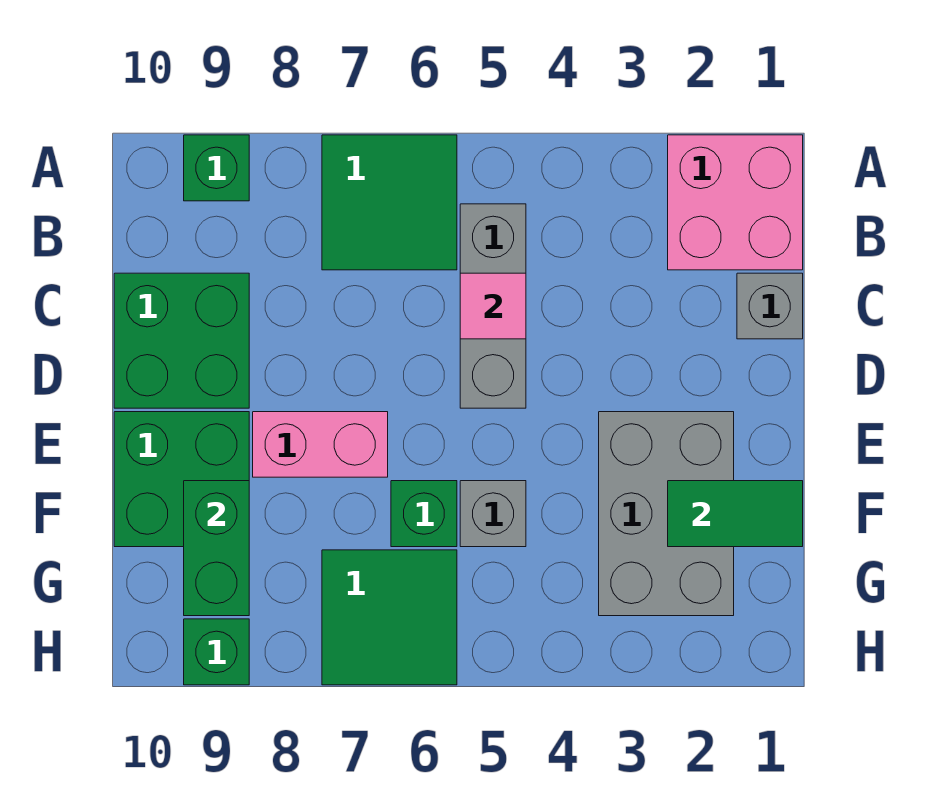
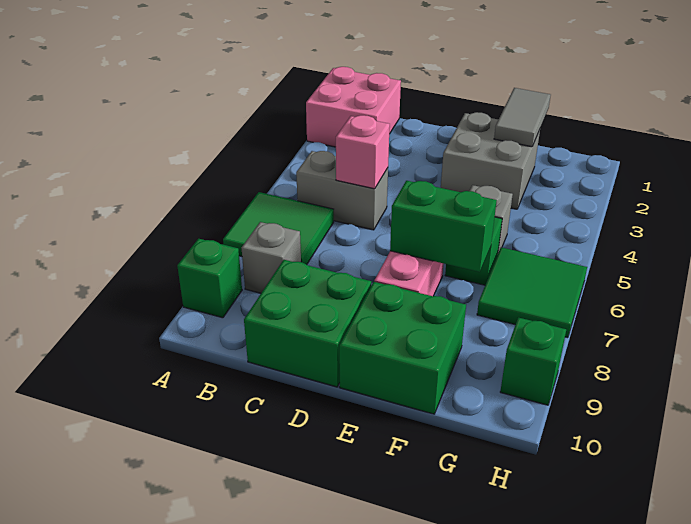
grey 1x3 brick [460,204,526,408] -> grey 1x2 brick [296,151,388,230]
grey 1x1 brick [737,273,803,339] -> grey 1x1 brick moved to [242,222,301,293]
pink 1x1 tile [460,273,526,339] -> pink 1x1 brick [336,115,390,189]
grey 2x3 brick [599,412,734,616] -> grey 2x2 brick [441,112,540,209]
green 1x2 tile [668,481,803,547] -> grey 1x2 tile [494,88,551,147]
green 1x2 brick [184,481,249,616] -> green 1x2 brick moved to [390,181,497,272]

